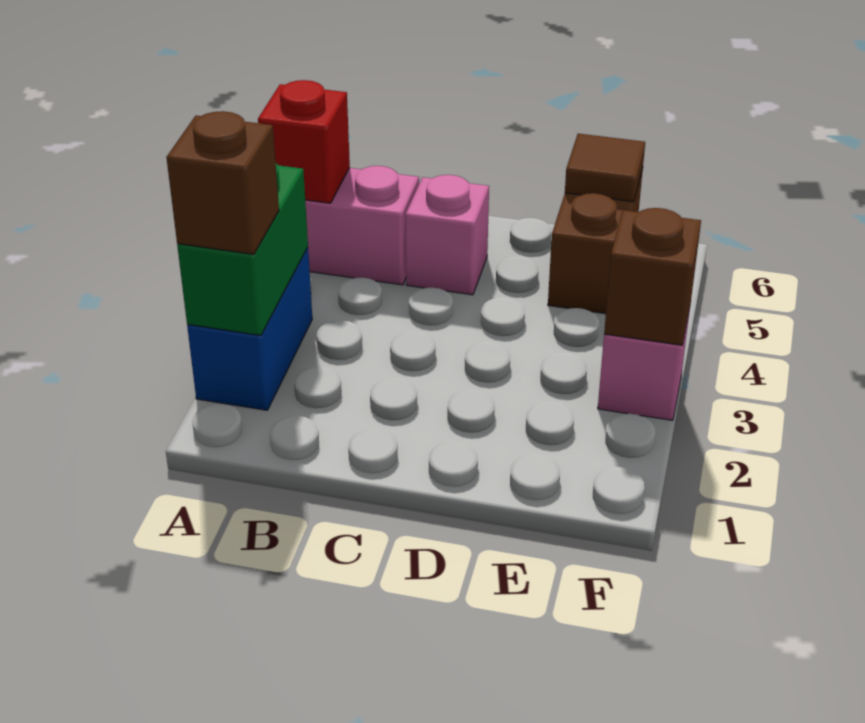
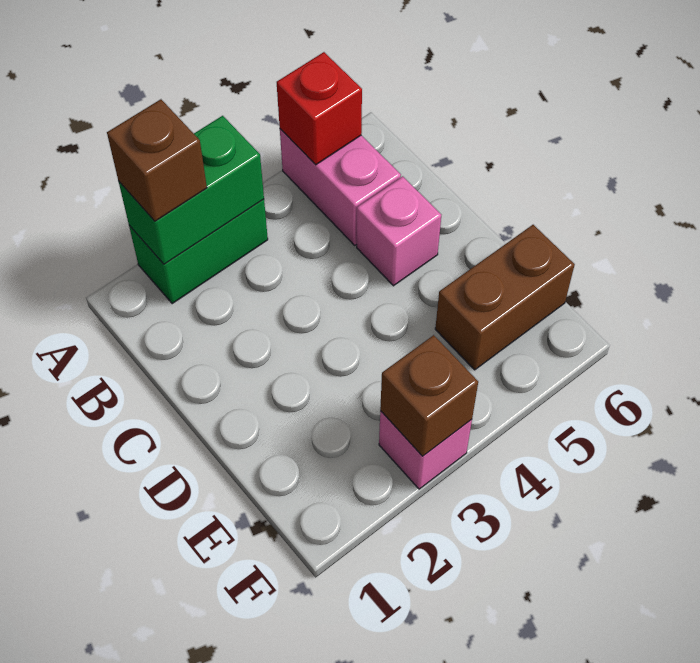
blue 1x2 brick [187,247,312,410] -> green 1x2 brick [129,199,268,304]
brown 1x1 tile [565,134,645,202] -> none

